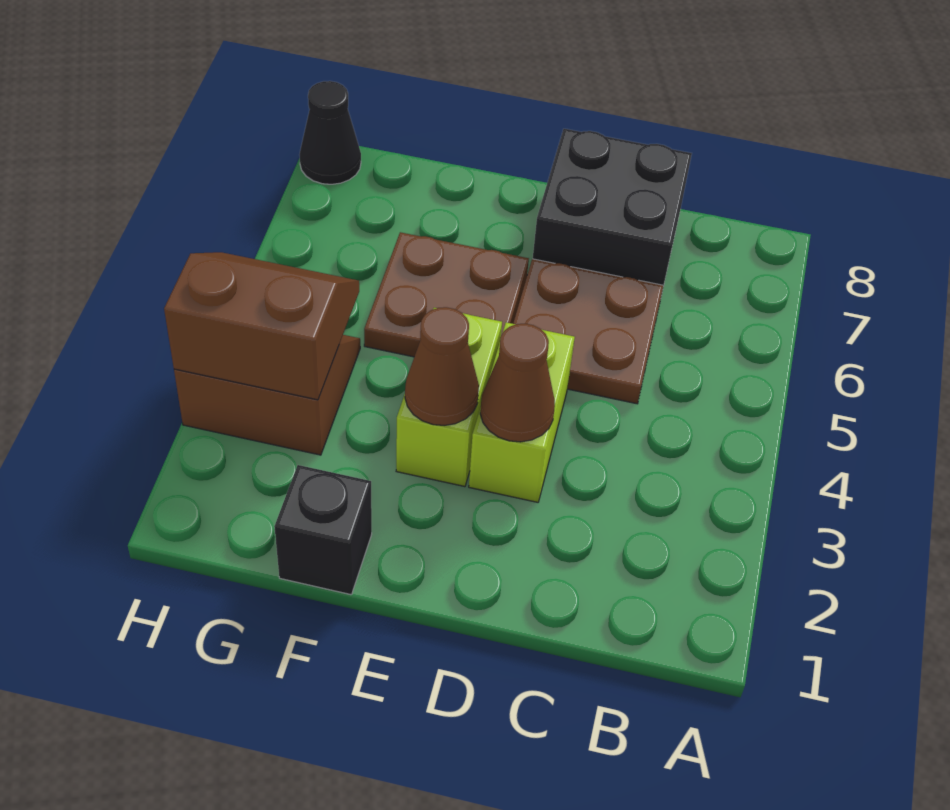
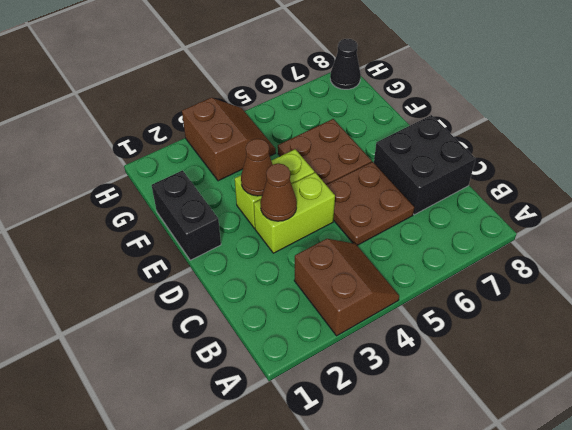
black 1x1 brick [274,465,372,595] -> black 1x2 brick [152,170,221,260]
brown 2x2 slope [164,252,359,400] -> brown 2x2 slope moved to [294,239,399,336]

